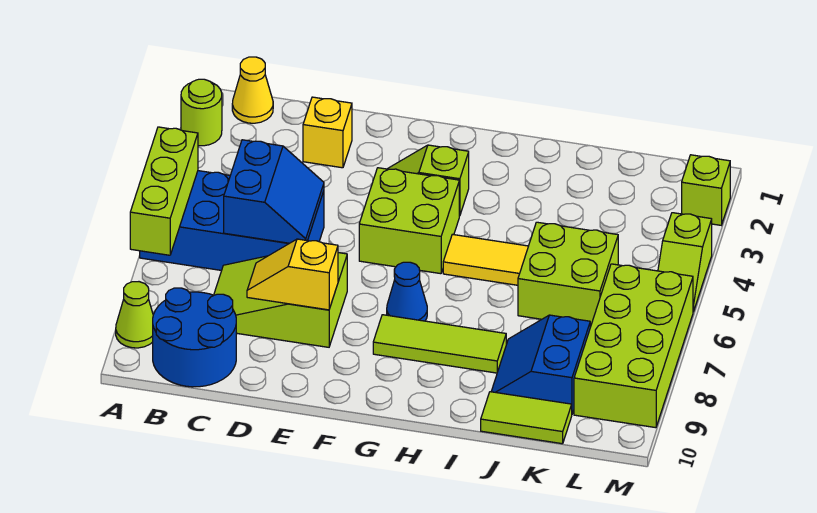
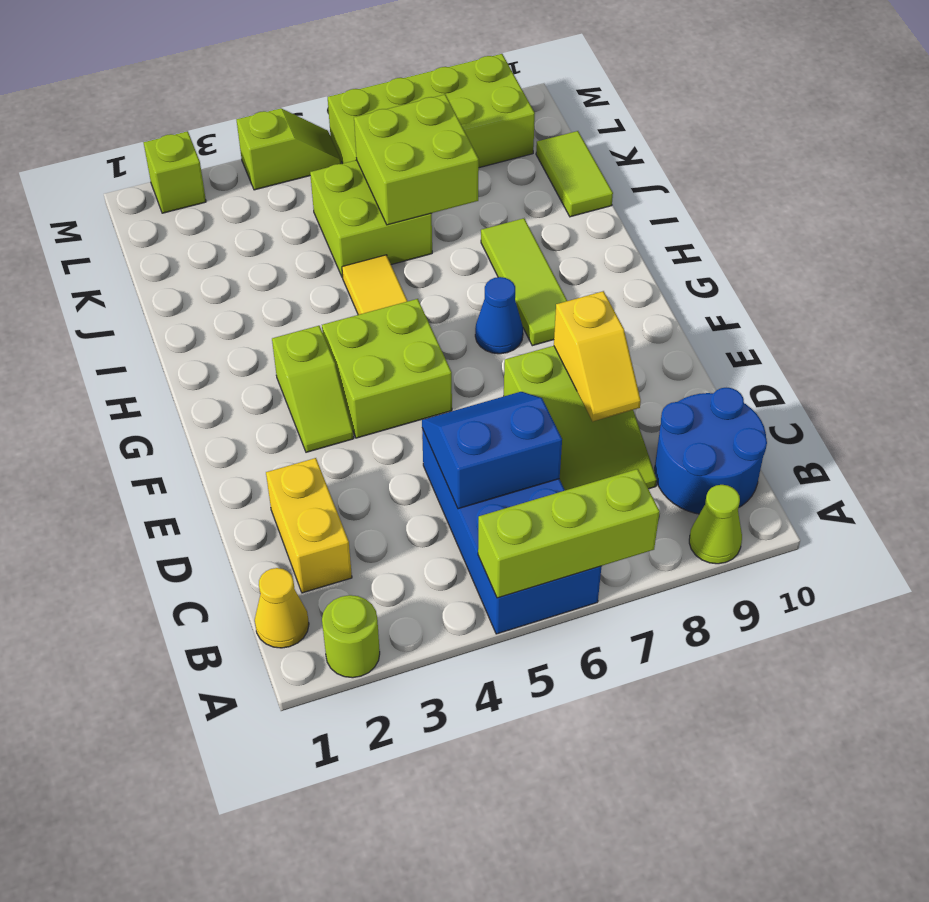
yellow 1x1 brick [303,97,352,168] -> yellow 1x2 brick [266,458,352,593]
none -> lime 2x2 brick [354,95,479,225]
blue 2x2 slope [491,315,590,414] -> none

